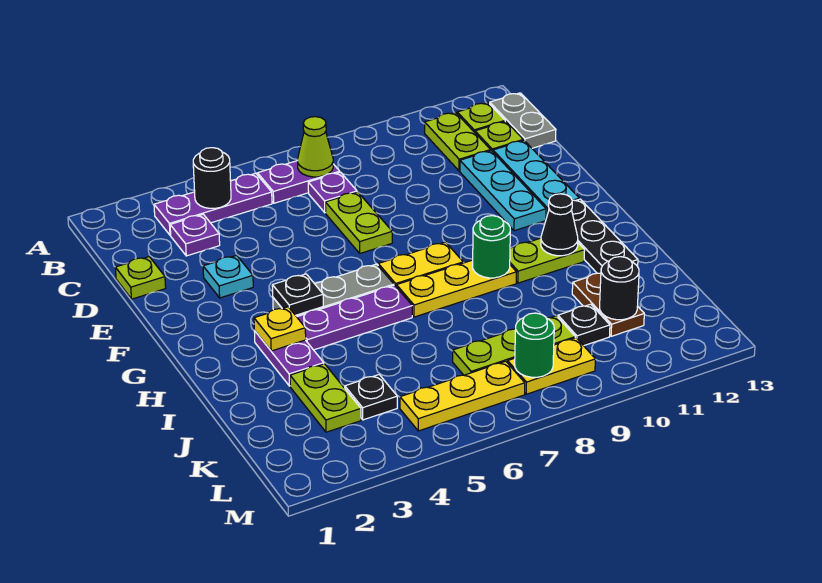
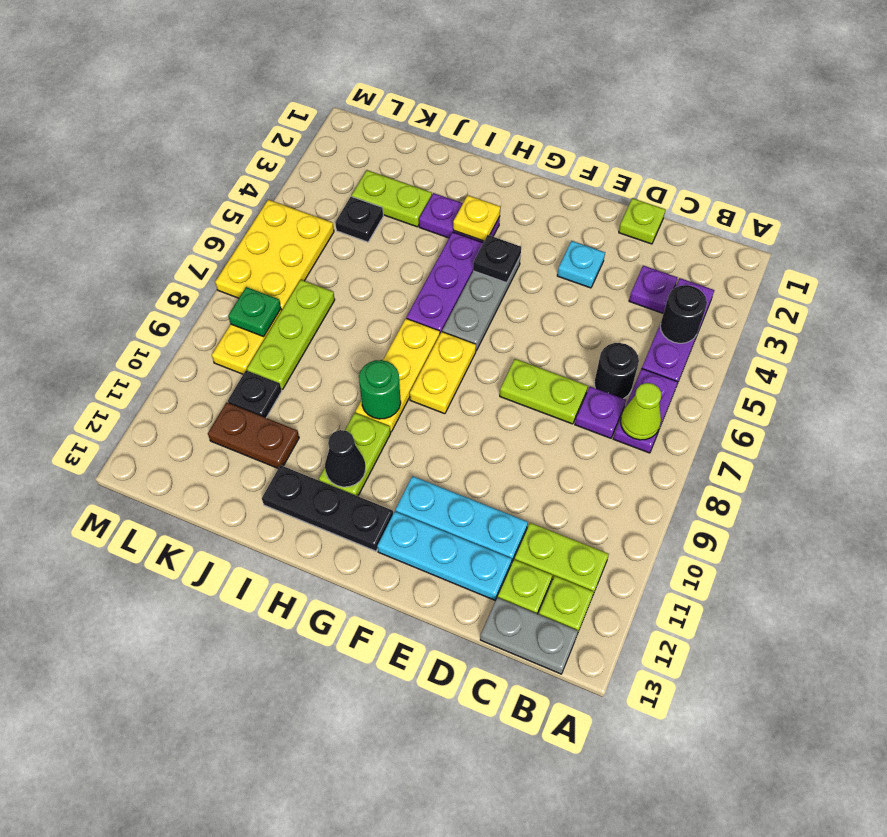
black 1x1 round brick [600,257,639,320] -> black 1x1 round brick moved to [594,343,639,399]
yellow 1x3 plate [400,361,525,431] -> yellow 2x3 plate [215,200,334,310]
green 1x1 round brick [515,313,554,377] -> green 1x1 plate [228,287,281,337]

